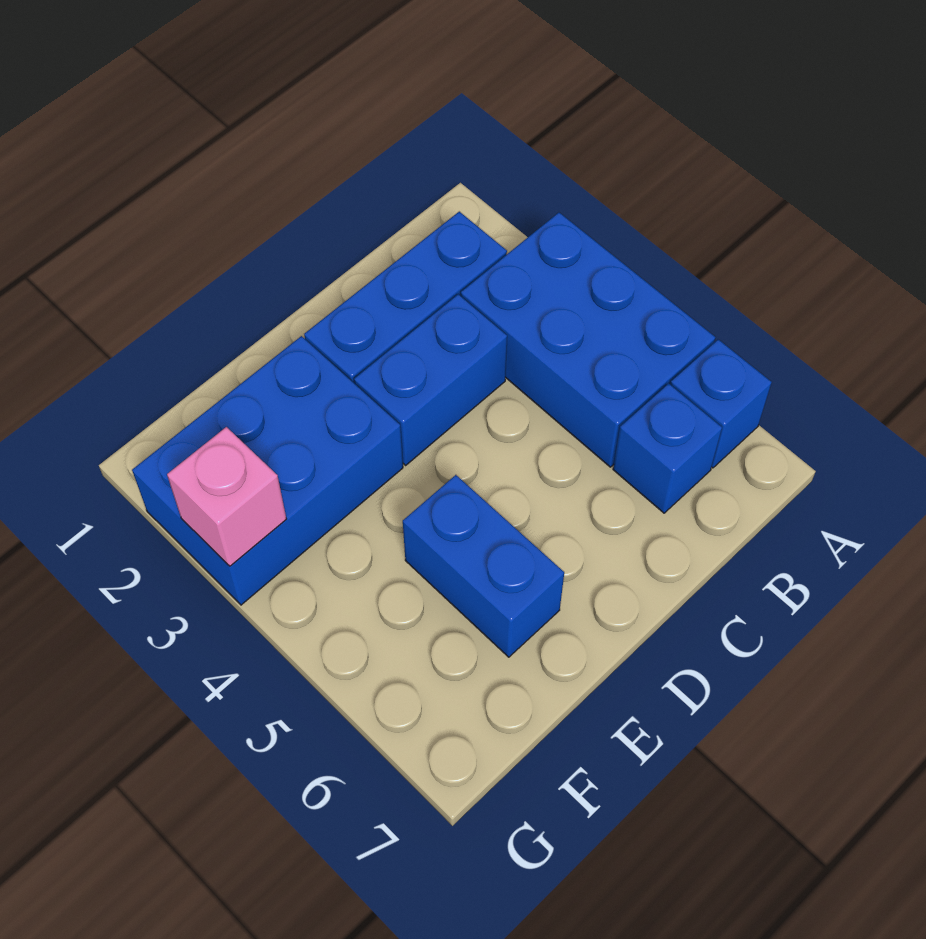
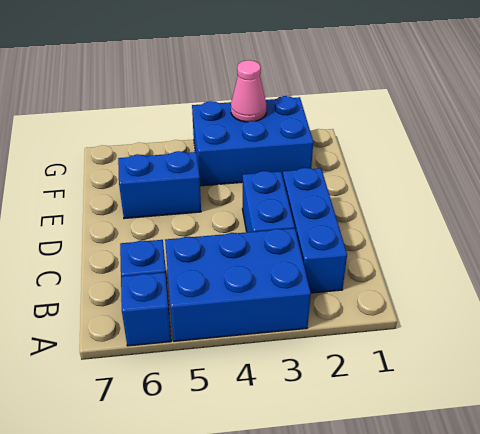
blue 2x3 brick [132,336,403,605] -> blue 2x3 brick turned to [192,96,313,186]
pink 1x1 brick [167,427,286,566] -> pink 1x1 cone [231,60,266,122]

